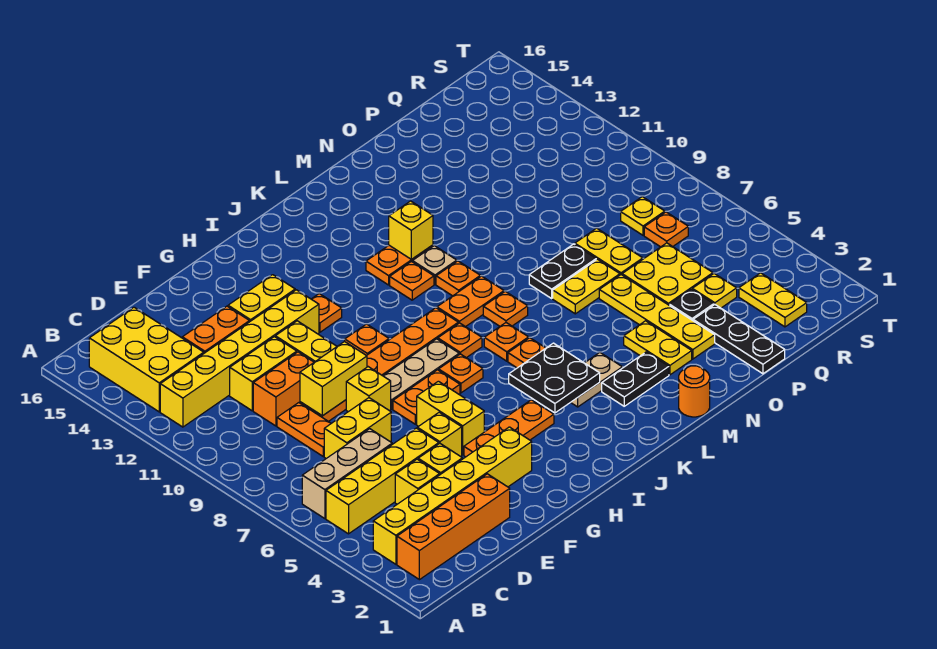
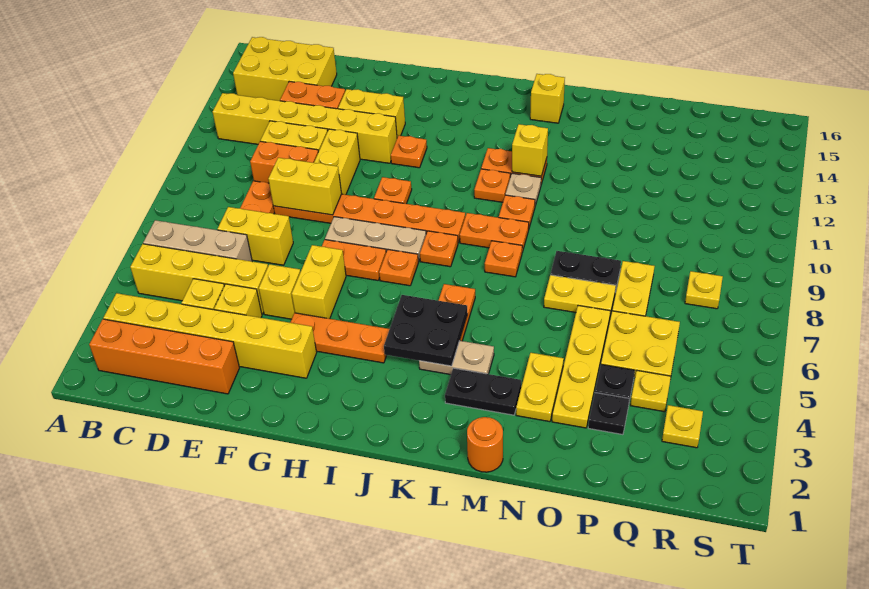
yellow 2x3 brick [89,307,204,412] -> yellow 2x3 brick turned to [233,37,337,101]
yellow 1x1 brick [346,367,391,412] -> yellow 1x1 brick moved to [530,74,565,123]
orange 1x1 plate [484,323,529,361] -> none
black 1x3 plate [693,305,785,374] -> black 1x1 plate [588,393,629,435]
yellow 1x2 plate [739,273,807,327] -> yellow 1x1 plate [662,405,703,448]
orange 1x1 plate [644,212,688,247] -> none

